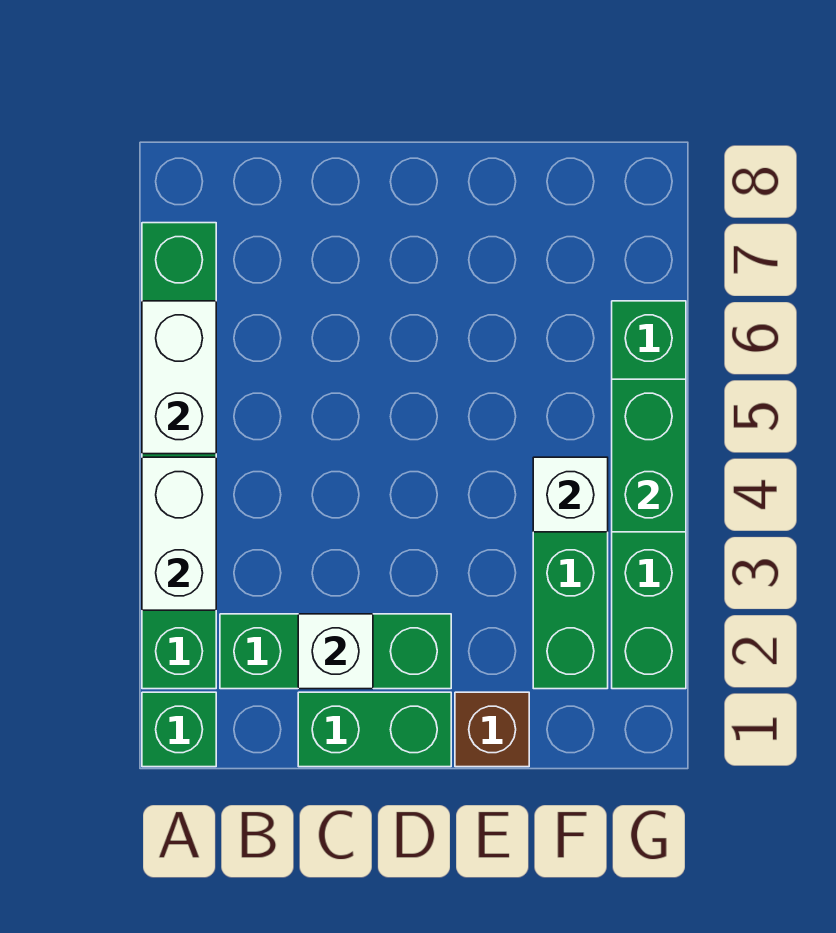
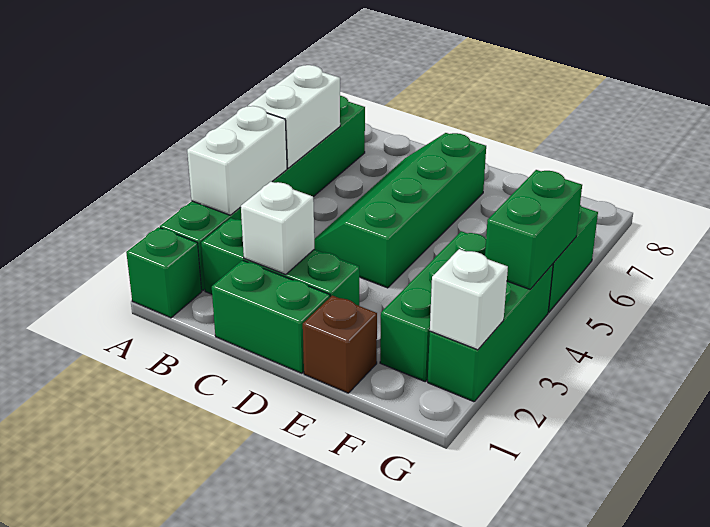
none -> green 2x4 slope [314,133,486,288]
white 1x1 brick [533,457,608,532] -> white 1x1 brick moved to [430,249,508,350]

